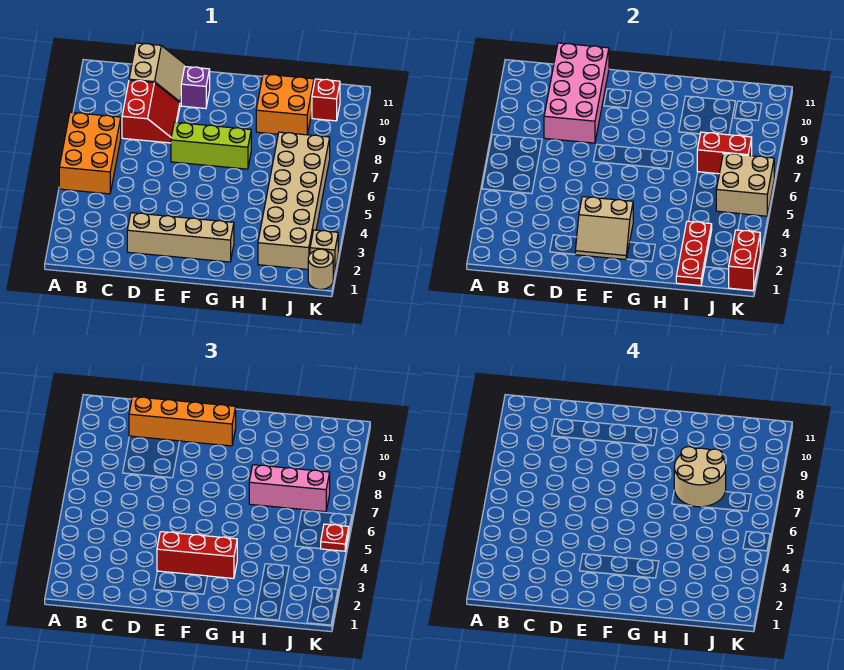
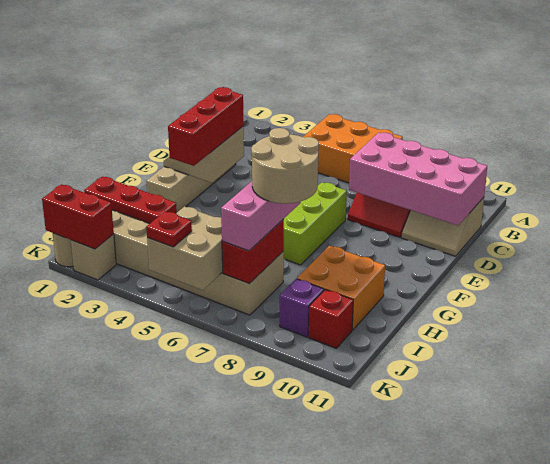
orange 1x4 brick [129,397,236,446] -> none
purple 1x1 brick [181,67,210,108] -> purple 1x1 brick moved to [280,279,324,337]

